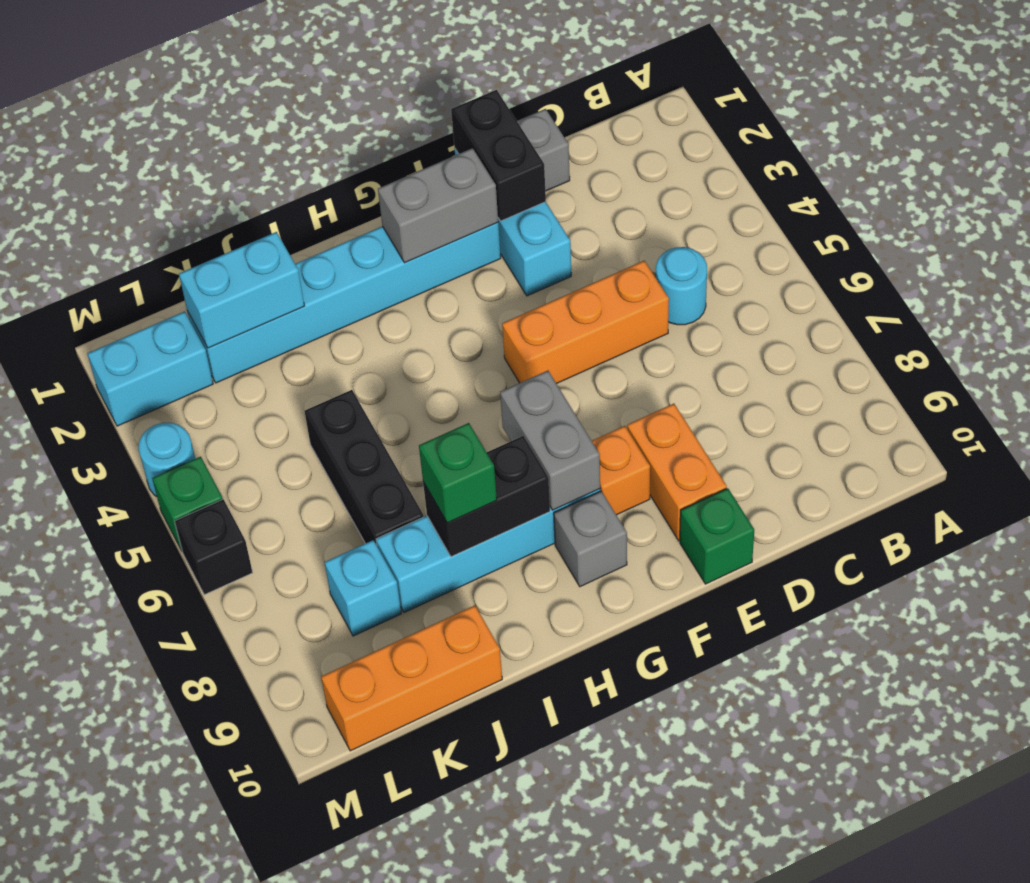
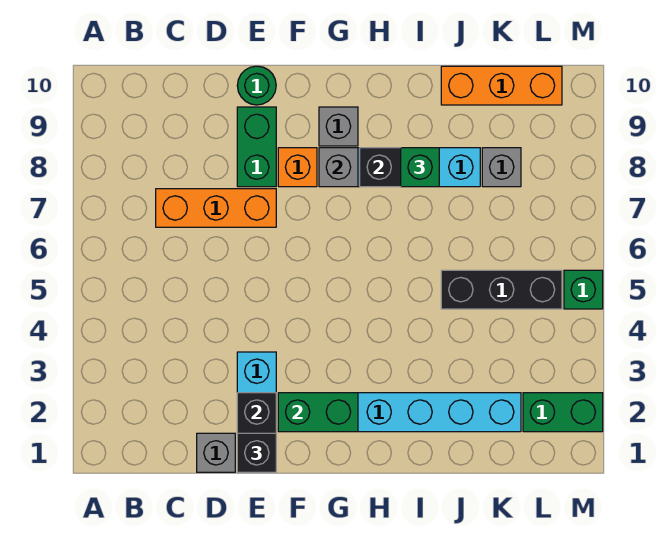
cyan 1x1 round brick [656,247,707,325] -> none
orange 1x3 brick [502,261,669,384] -> orange 1x3 brick moved to [156,189,276,227]
orange 1x2 brick [627,404,727,541] -> green 1x2 brick [237,107,276,187]
green 1x1 brick [680,488,754,584] -> green 1x1 round brick [237,66,276,105]
grey 1x2 brick [378,148,498,263] -> green 1x2 brick [278,393,358,432]
grey 1x2 brick [500,371,600,510] -> grey 1x1 brick [319,148,358,187]
cyan 1x2 brick [179,232,304,348] -> none
black 1x3 brick [305,390,424,545] -> black 1x3 brick turned to [441,270,562,309]
cyan 1x1 brick [325,540,401,636] -> grey 1x1 brick [482,148,521,187]
cyan 1x2 brick [87,312,213,426] -> green 1x2 brick [523,393,603,432]
cyan 1x1 round brick [139,423,195,496] -> none
black 1x1 brick [175,499,253,595] -> black 1x1 brick moved to [237,433,276,472]

